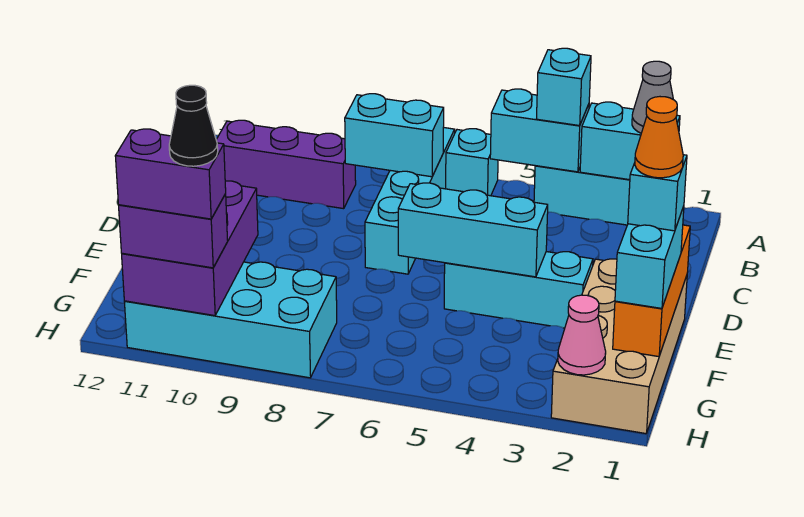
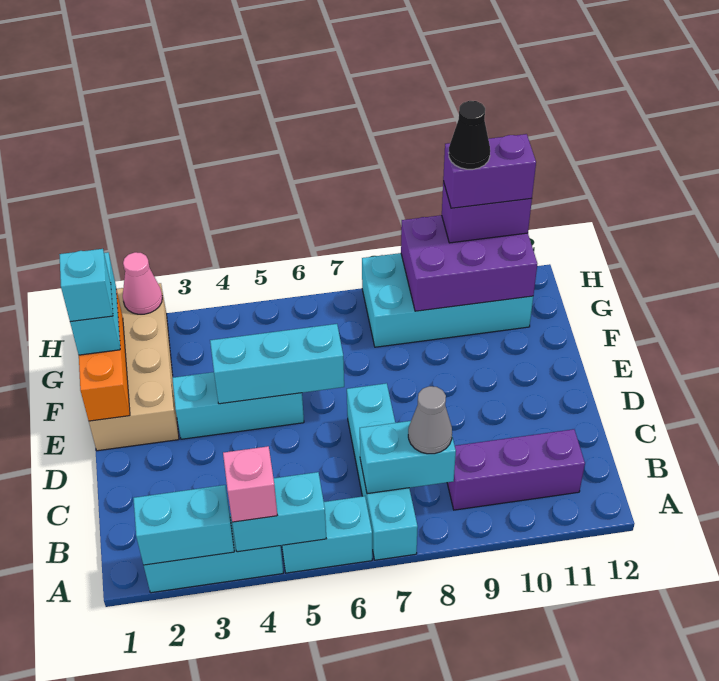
grey 1x1 cone [632,61,673,133] -> grey 1x1 cone moved to [408,386,452,454]
cyan 1x1 brick [537,48,591,126] -> pink 1x1 brick [223,446,277,522]
cyan 1x1 brick [446,129,498,196] -> cyan 1x2 brick [282,496,372,573]
orange 1x1 cone [635,97,683,178] -> none
purple 2x3 brick [122,181,258,316] -> purple 2x3 brick turned to [401,215,537,311]

